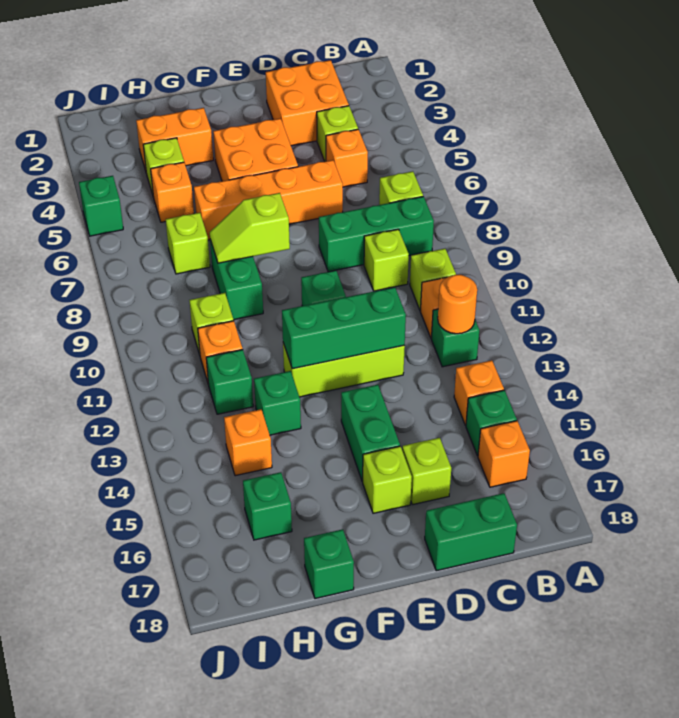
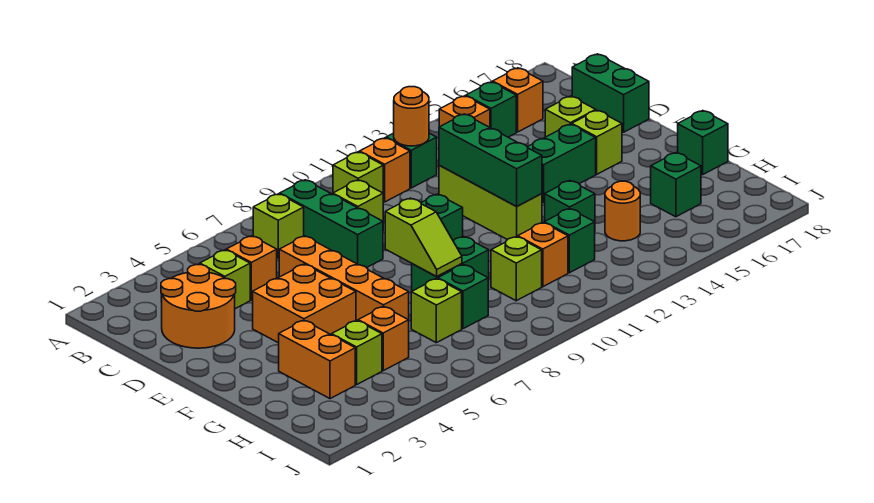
orange 2x2 brick [266,60,349,146] -> orange 2x2 round brick [161,264,236,348]
orange 1x1 brick [224,409,272,476] -> orange 1x1 round brick [605,181,640,241]
green 1x1 brick [79,176,123,236] -> green 1x1 brick moved to [438,265,488,329]

